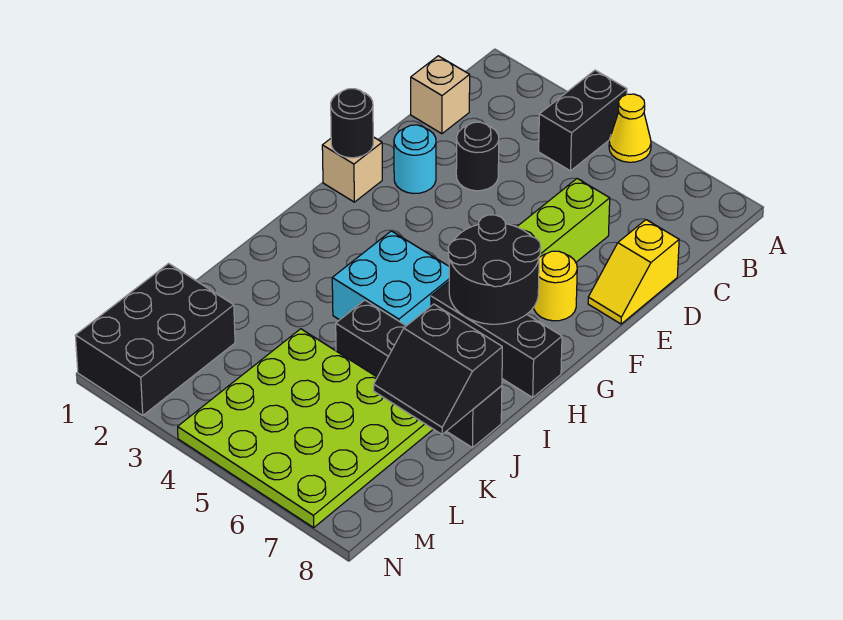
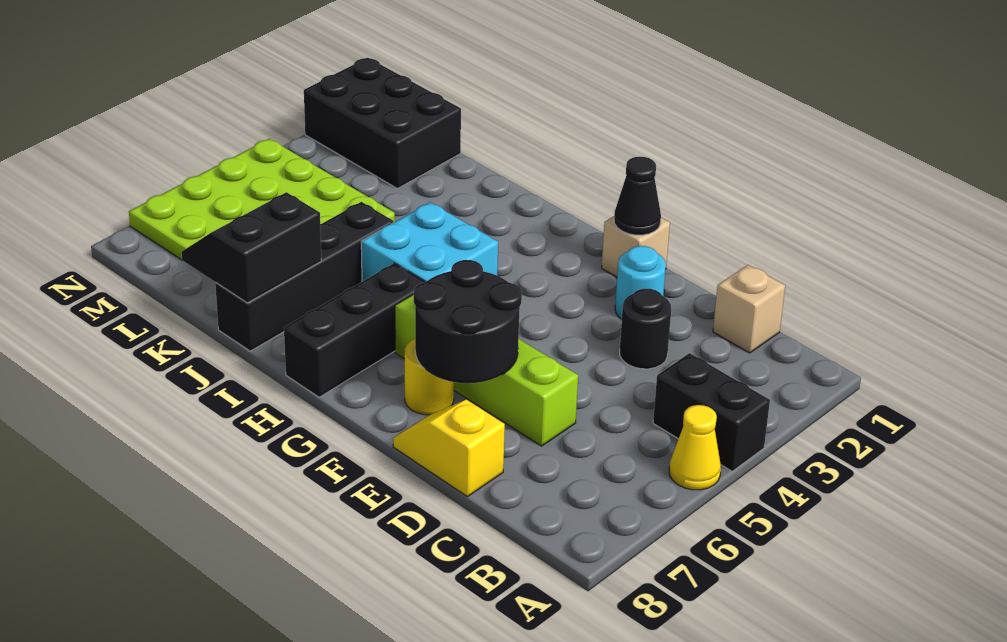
black 1x1 round brick [331,89,373,158] -> black 1x1 cone [614,157,661,235]
black 2x2 round brick [448,215,541,324] -> black 2x2 round brick moved to [414,260,522,383]

